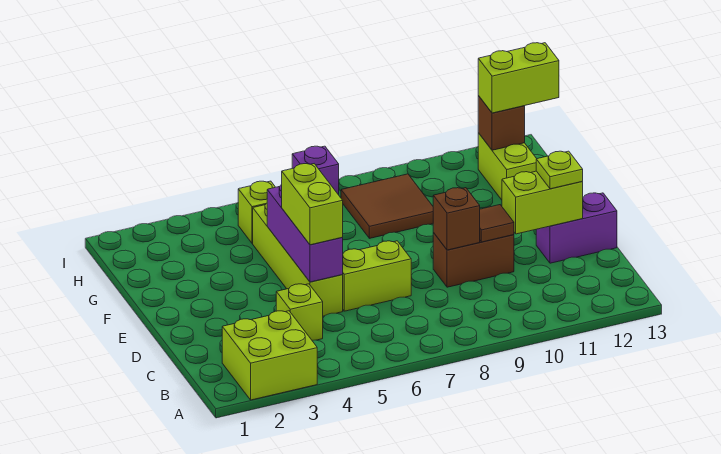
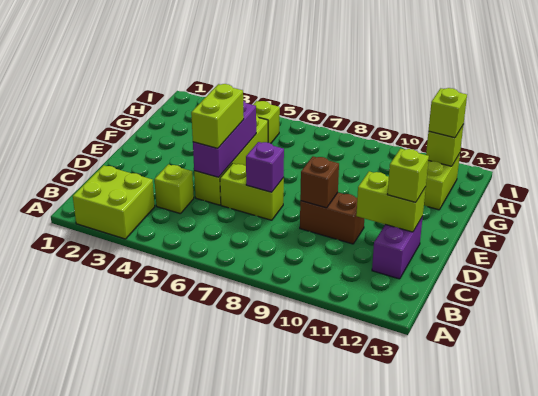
brown 1x1 tile [480,205,514,242] -> none
purple 1x2 brick [536,193,617,263] -> purple 1x2 brick turned to [372,217,423,279]
lime 1x1 plate [536,151,583,189] -> lime 1x1 brick [387,149,429,202]
brown 2x2 tile [341,174,433,238] -> none
brown 1x1 brick [478,96,525,150] -> lime 1x1 brick [426,124,464,166]
lime 1x2 brick [478,43,559,113] -> lime 1x1 brick [429,88,467,138]
purple 1x1 brick [292,146,339,195] -> purple 1x1 brick moved to [246,142,284,192]

